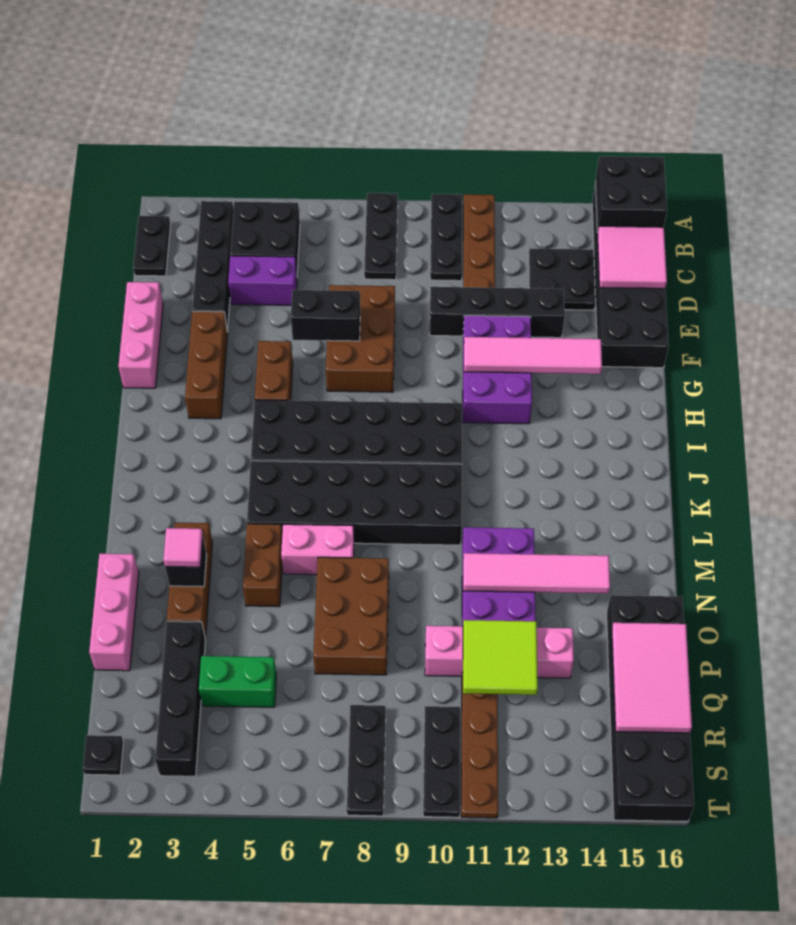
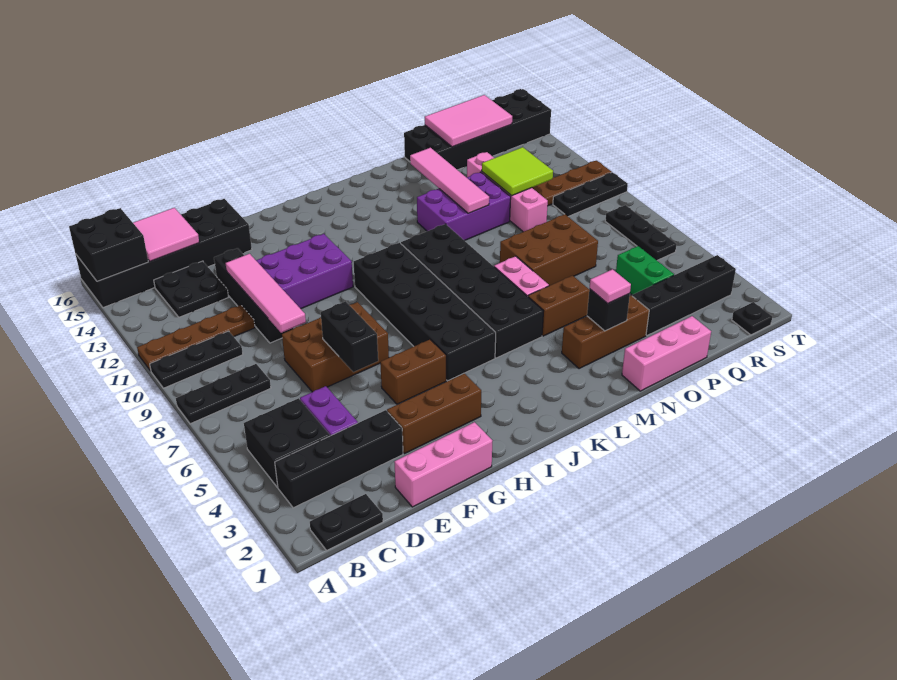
pink 1x4 tile [464,337,602,374] -> pink 1x4 tile moved to [226,254,306,333]
black 1x3 plate [347,705,386,816] -> black 1x3 plate turned to [605,205,677,260]

